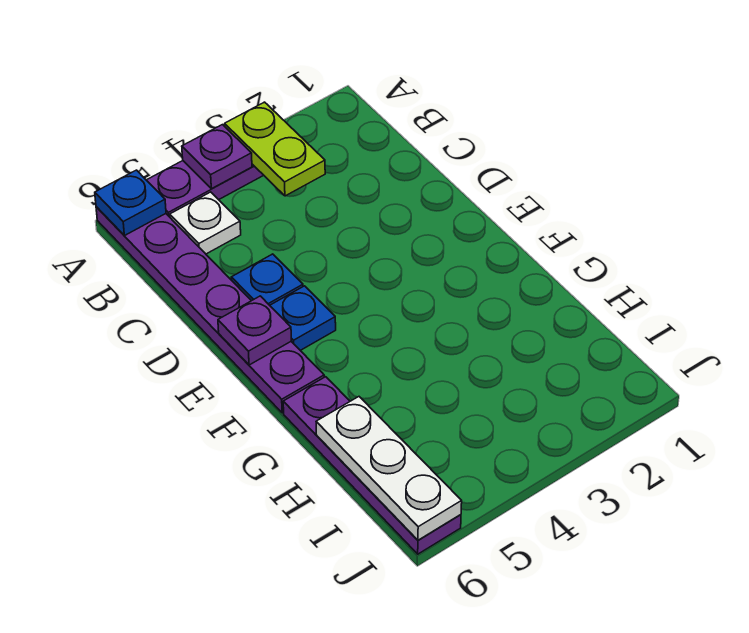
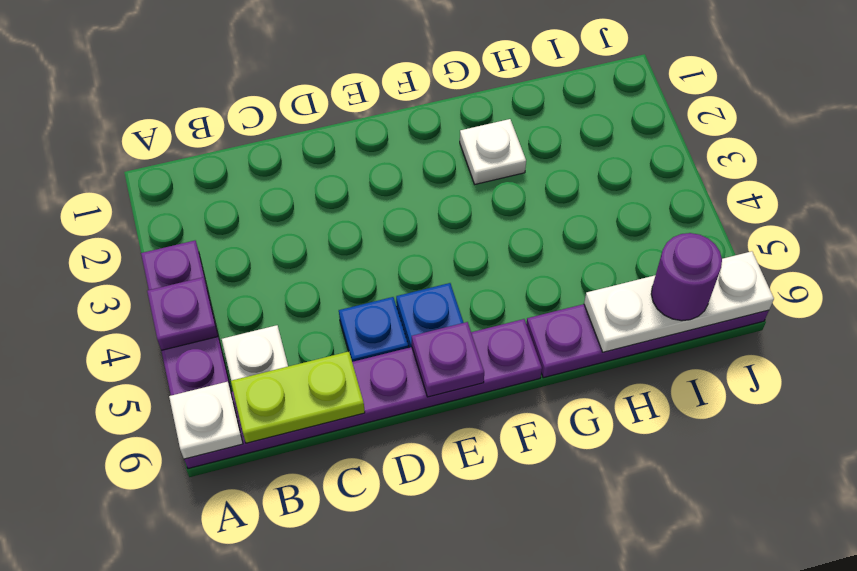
lime 1x2 plate [225,102,325,196] -> lime 1x2 plate moved to [231,351,365,443]
blue 1x1 plate [95,170,166,236] -> white 1x1 plate [169,382,243,459]
none -> white 1x1 plate [460,119,526,184]
none -> purple 1x1 round brick [651,233,722,321]

